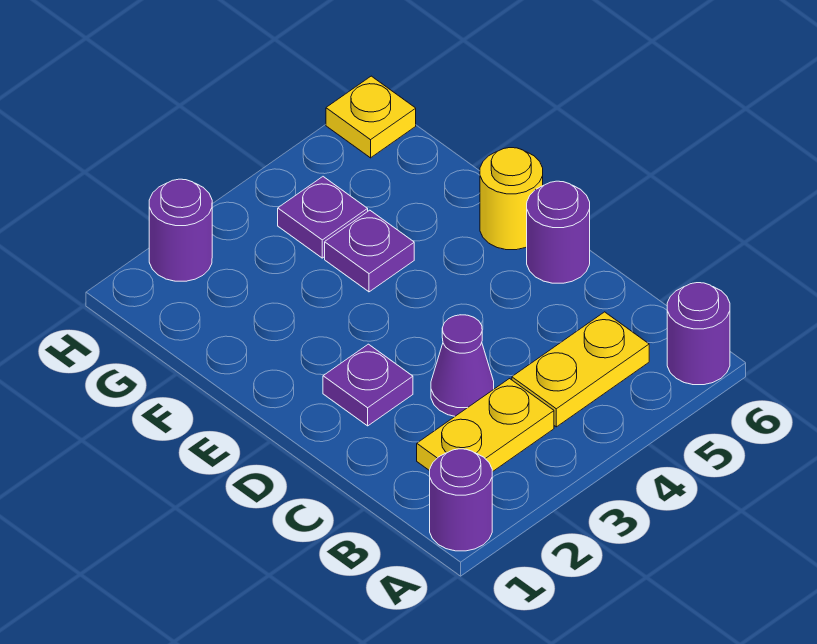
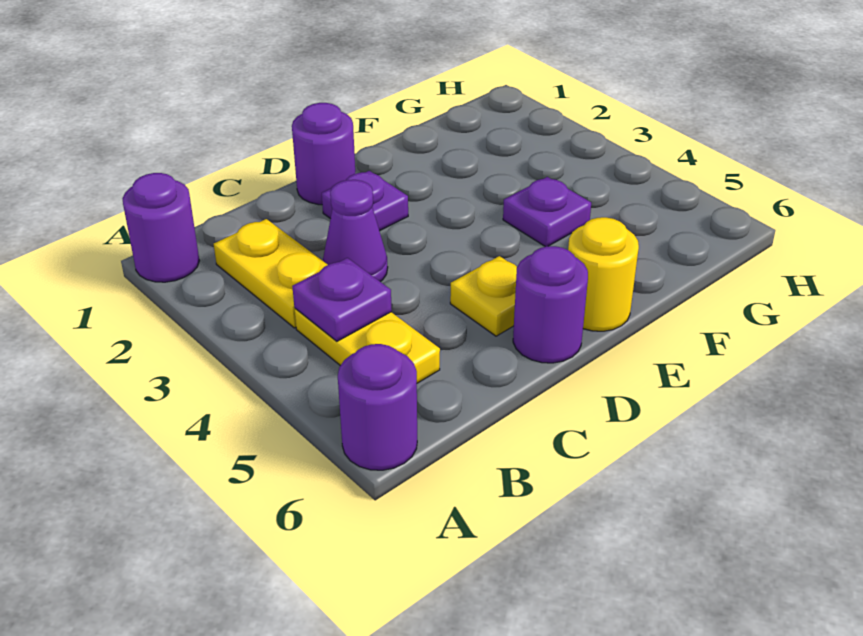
purple 1x1 plate [278,177,368,258] -> purple 1x1 plate moved to [292,258,392,341]
purple 1x1 round brick [149,179,212,281] -> purple 1x1 round brick moved to [292,103,355,205]
yellow 1x1 plate [326,76,416,158] -> yellow 1x1 plate moved to [450,256,517,336]

